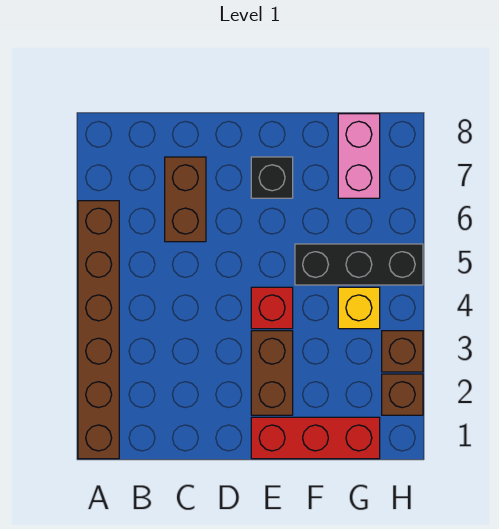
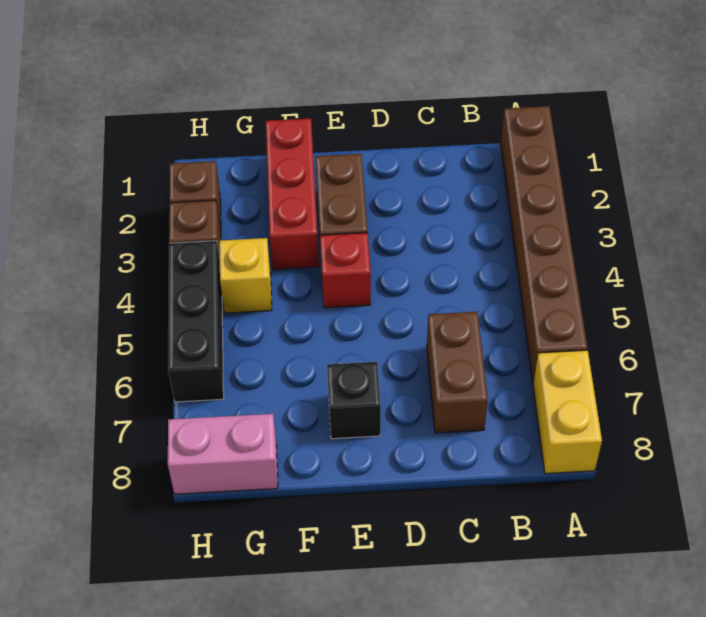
none -> yellow 1x2 brick [533,350,602,474]
red 1x3 brick [251,417,380,459] -> red 1x3 brick turned to [266,118,319,269]
black 1x3 brick [295,244,423,285] -> black 1x3 brick turned to [168,241,224,402]
pink 1x2 brick [338,114,380,198] -> pink 1x2 brick turned to [168,414,278,494]

